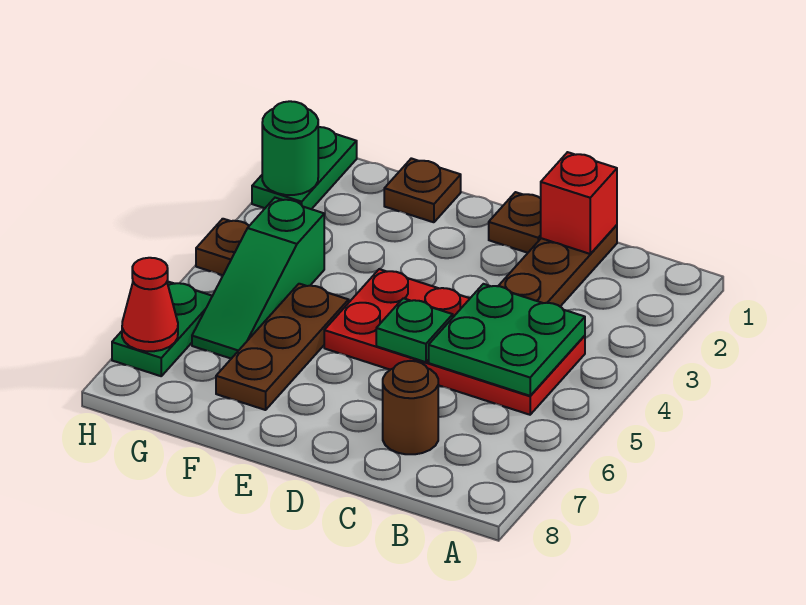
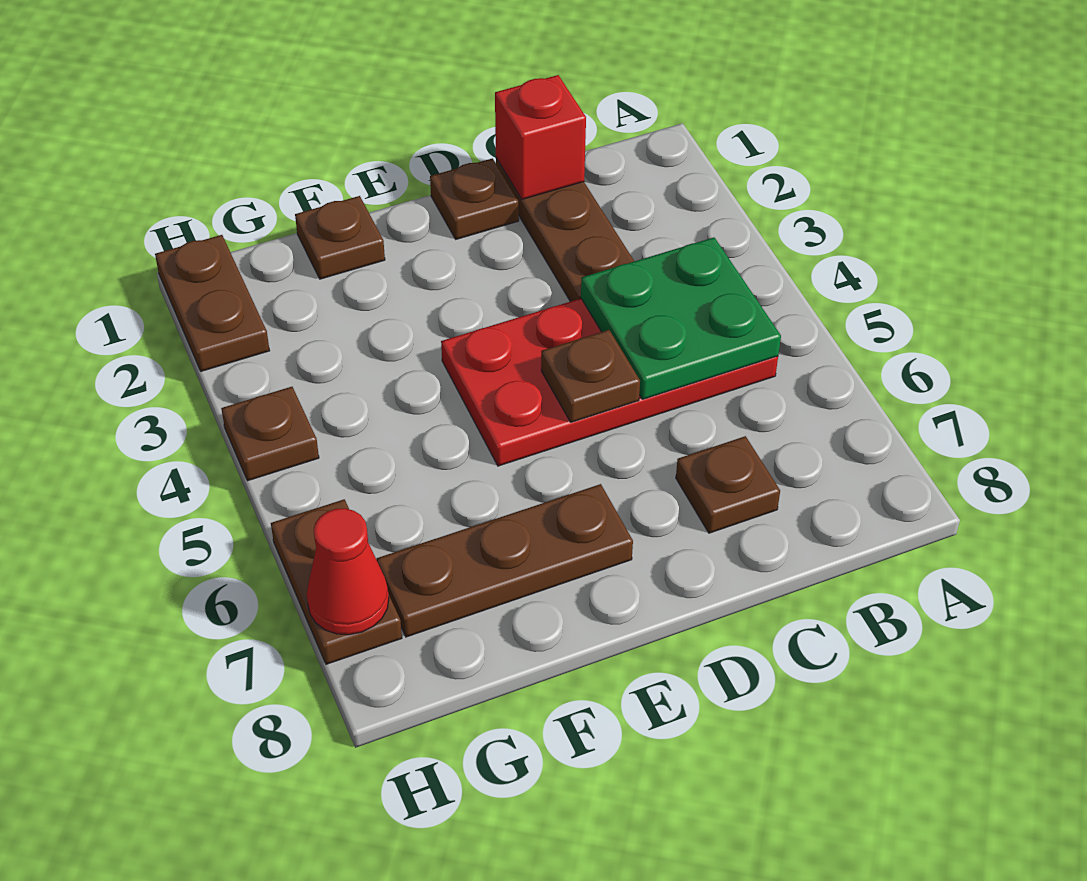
brown 1x1 round brick [383,361,438,454] -> brown 1x1 plate [676,436,780,533]
green 1x1 plate [376,298,453,362] -> brown 1x1 plate [541,330,640,422]
brown 1x3 plate [216,284,349,410] -> brown 1x3 plate turned to [376,484,633,637]
green 1x3 slope [192,198,324,359] -> none
green 1x2 plate [252,127,357,209] -> brown 1x2 plate [155,235,270,371]
green 1x1 round brick [262,101,318,195] -> none
green 1x2 plate [112,281,212,376] -> brown 1x2 plate [271,499,402,664]

